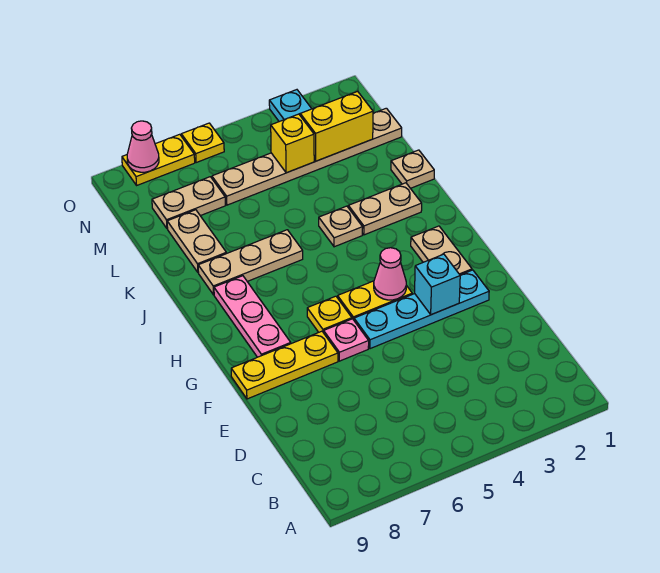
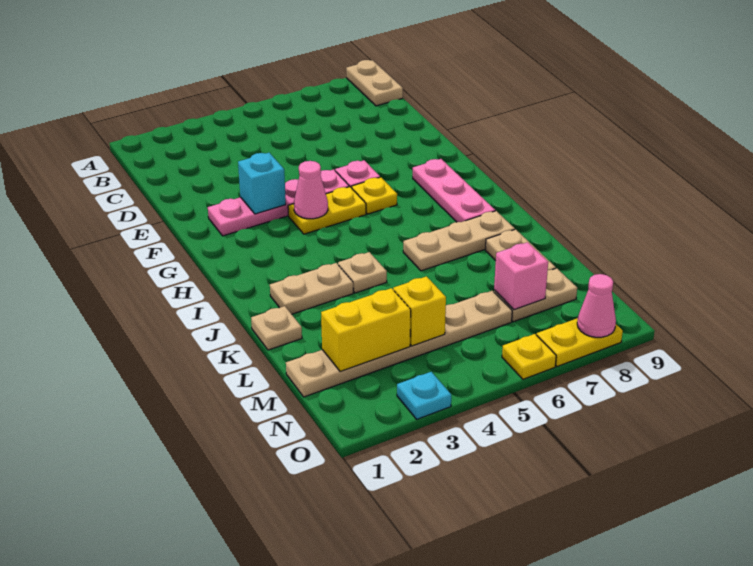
cyan 1x4 plate [354,270,489,349] -> pink 1x4 plate [208,169,349,236]
yellow 1x3 plate [231,331,338,399] -> none
tan 1x2 plate [411,226,472,275] -> tan 1x2 plate moved to [346,60,403,106]
none -> pink 1x1 brick [494,242,548,310]

